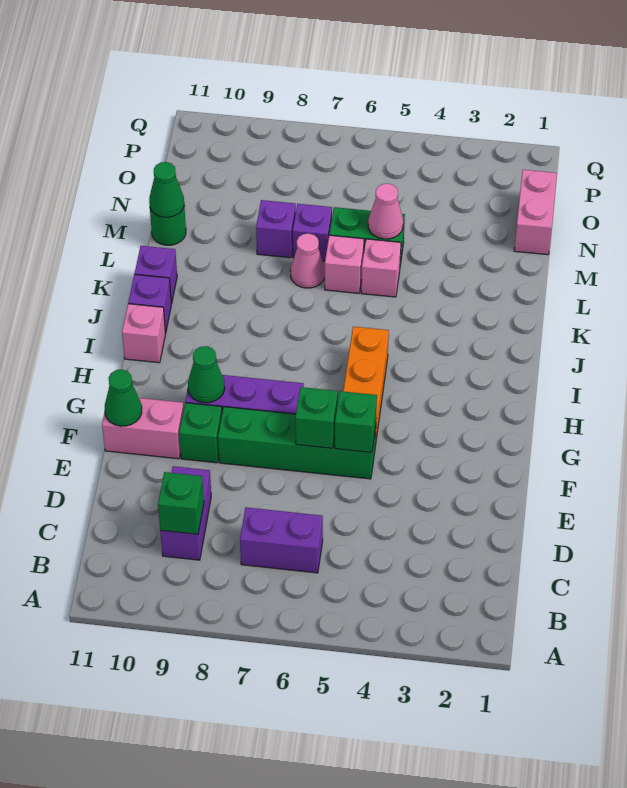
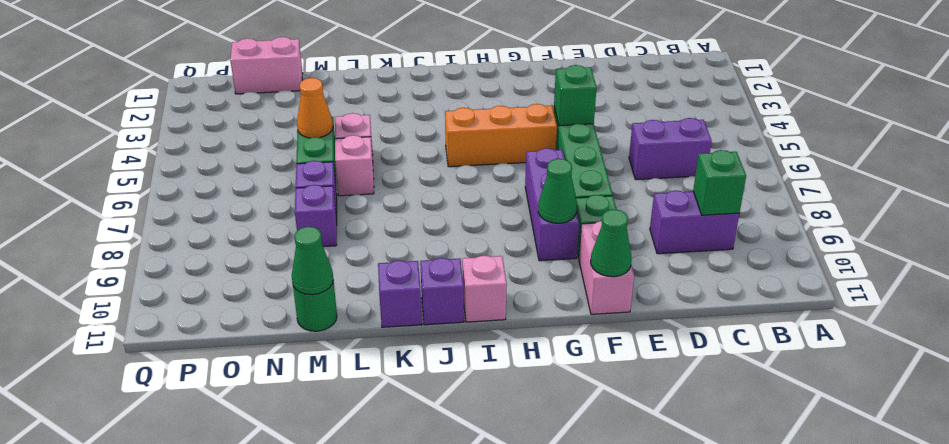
purple 1x2 brick [240,507,323,573] -> purple 1x2 brick turned to [629,118,712,180]
green 1x1 brick [295,387,338,448] -> none
pink 1x1 cone [290,233,325,288] -> none
pink 1x1 cone [368,183,403,239] -> orange 1x1 cone [297,78,333,138]

